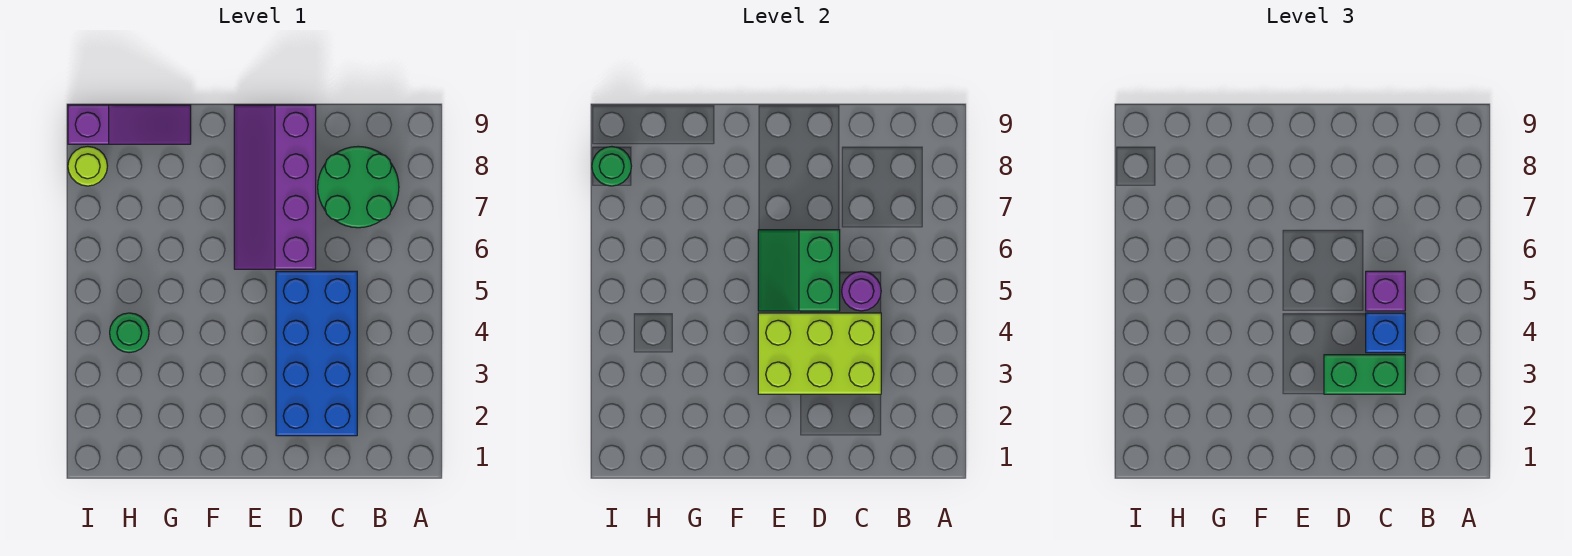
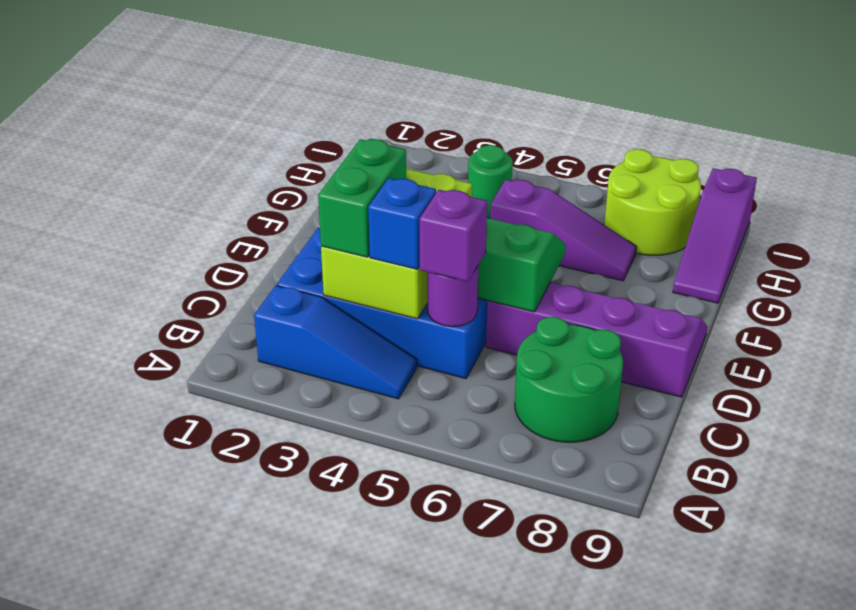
none -> blue 1x3 slope [254,286,417,399]
none -> purple 1x3 slope [490,180,637,281]
lime 1x1 round brick [68,146,107,186] -> lime 2x2 round brick [604,149,701,255]
green 1x1 round brick [592,146,631,186] -> none

